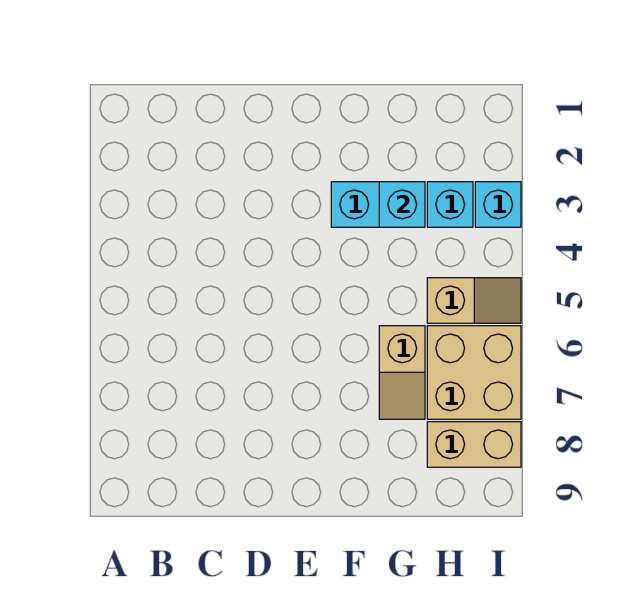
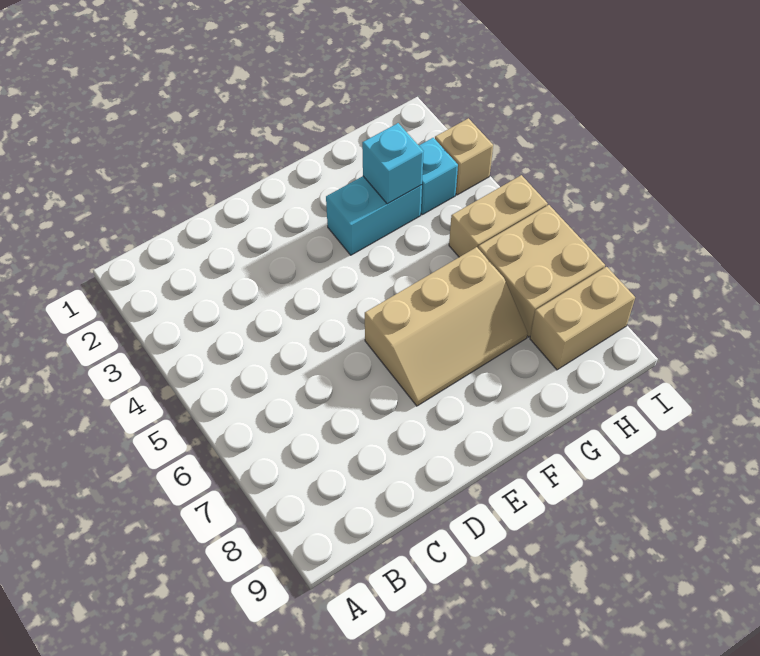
tan 1x2 slope [379,326,425,419] -> tan 2x3 slope [365,247,528,406]
tan 1x2 slope [427,278,521,323] -> tan 1x2 brick [449,175,548,257]
cyan 1x1 brick [475,182,521,227] -> tan 1x1 brick [435,118,493,195]

